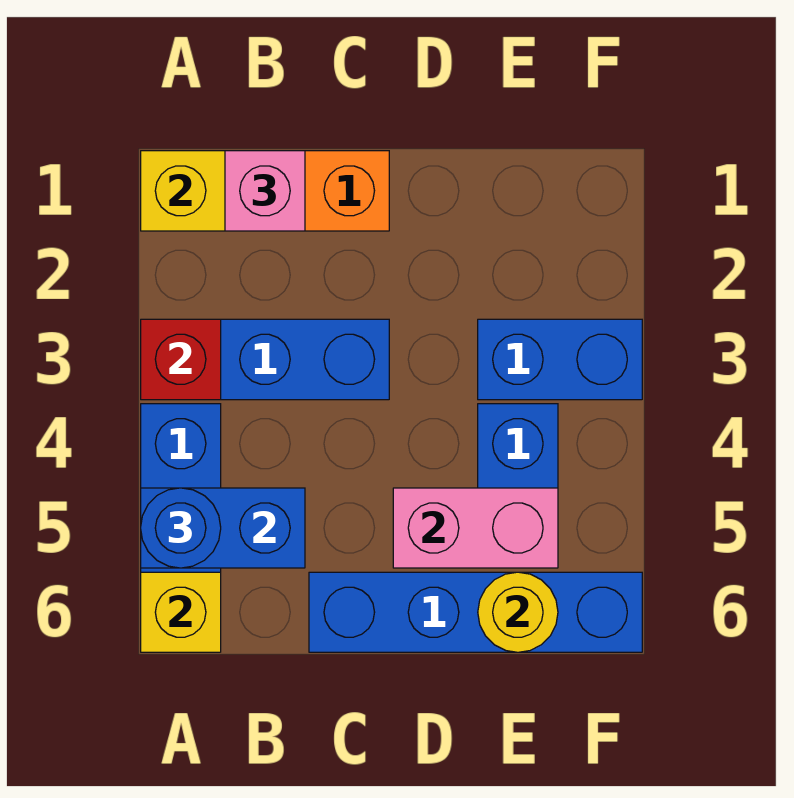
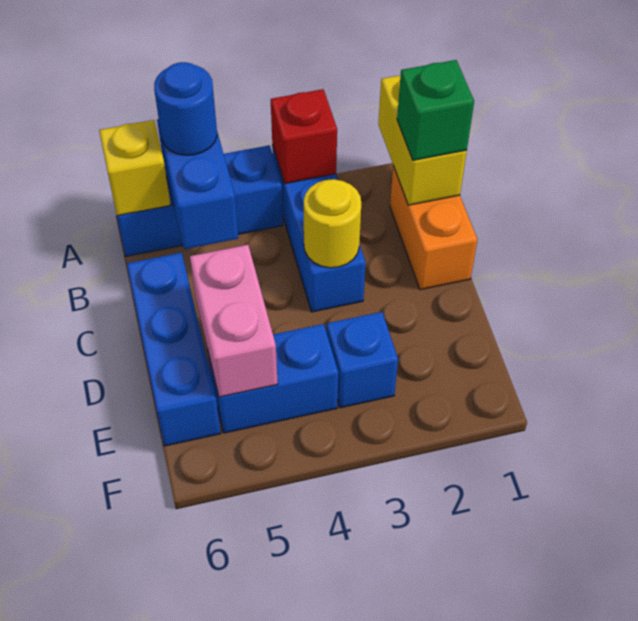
pink 1x1 brick [225,151,305,231] -> green 1x1 brick [397,60,474,160]
blue 1x4 brick [309,572,642,652] -> blue 1x3 brick [127,253,221,446]
blue 1x2 brick [478,319,642,400] -> blue 1x1 brick [326,312,398,408]
yellow 1x1 round brick [478,572,558,652] -> yellow 1x1 round brick moved to [304,179,361,268]

